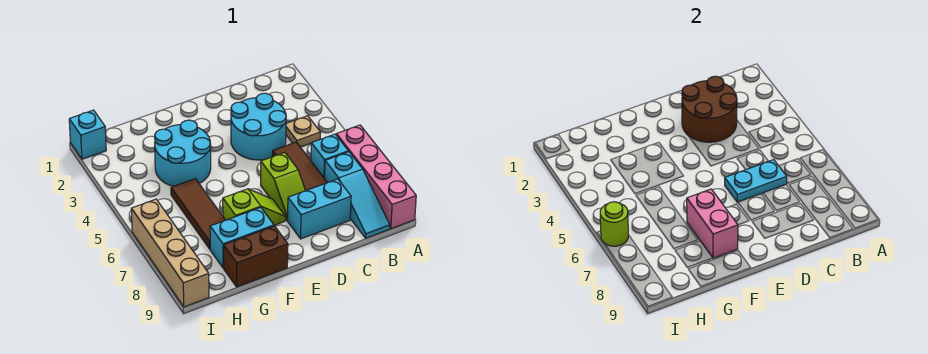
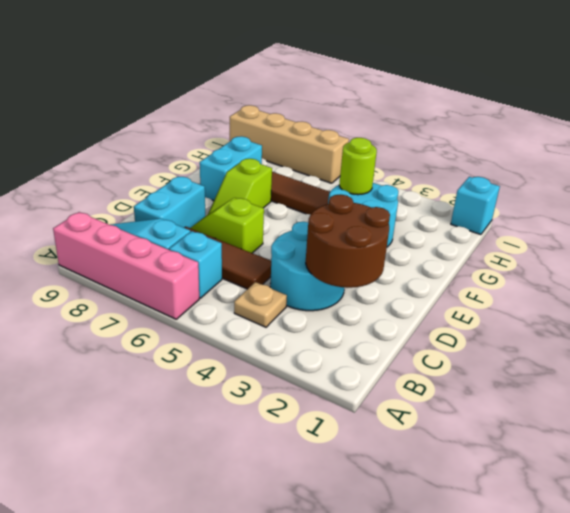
cyan 1x2 plate [725,160,787,202] -> none
pink 1x2 brick [687,189,738,258] -> none
brown 1x2 brick [224,226,288,287] -> none
lime 1x1 round brick [600,202,628,246] -> lime 1x1 round brick moved to [339,138,377,195]

